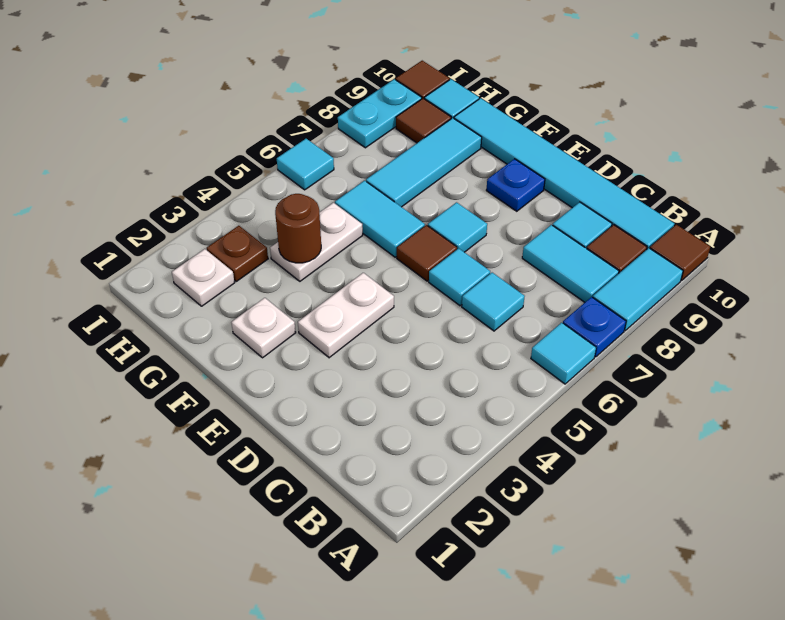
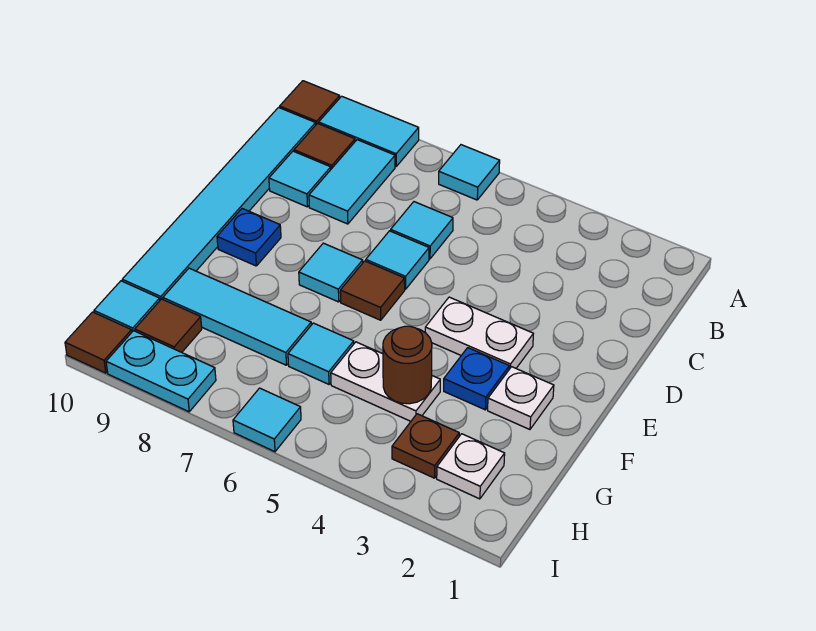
blue 1x1 plate [563,297,626,357] -> blue 1x1 plate moved to [444,348,509,410]
cyan 1x2 tile [335,181,425,257] -> cyan 1x1 tile [288,323,354,384]

